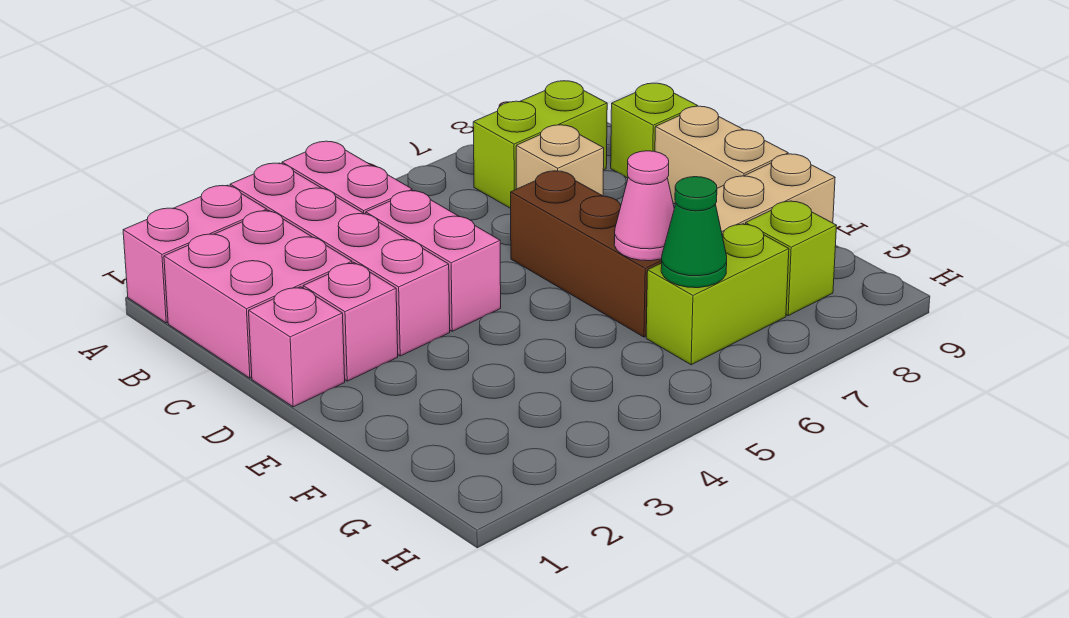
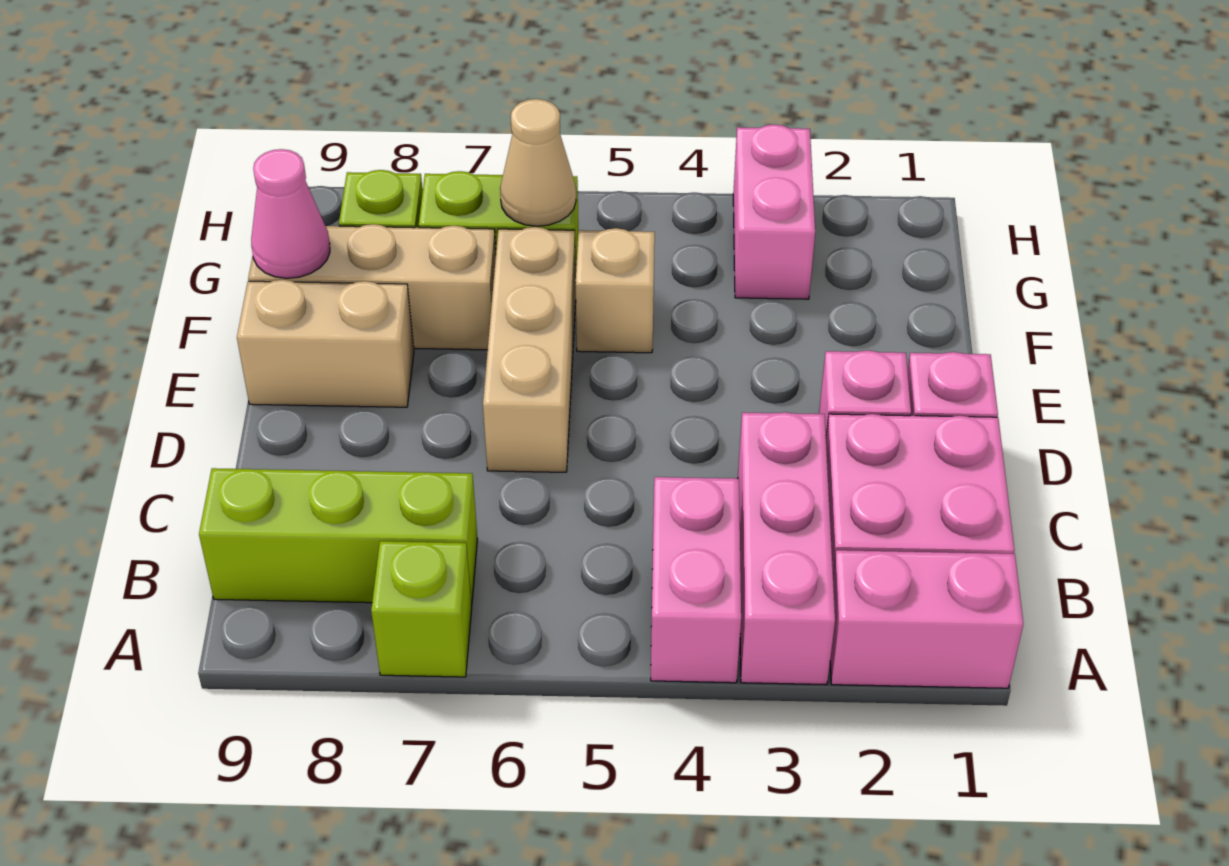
pink 1x4 brick [230,163,450,356] -> pink 1x3 brick [738,412,835,685]
lime 1x2 brick [473,81,607,208] -> lime 1x3 brick [199,468,478,605]
pink 1x2 brick [366,190,501,331] -> pink 1x2 brick moved to [733,124,815,299]
tan 1x1 brick [516,125,604,196] -> tan 1x1 brick moved to [576,228,655,353]
lime 1x1 brick [611,83,697,178] -> lime 1x1 brick moved to [371,541,472,677]
brown 1x3 brick [511,171,662,337] -> tan 1x3 brick [483,227,576,472]
tan 1x2 brick [655,106,788,204] -> tan 1x2 brick turned to [237,280,414,407]
pink 1x1 cone [614,151,674,261] -> pink 1x1 cone moved to [251,149,330,278]
green 1x1 cone [661,177,727,288] -> tan 1x1 cone [500,99,576,226]

